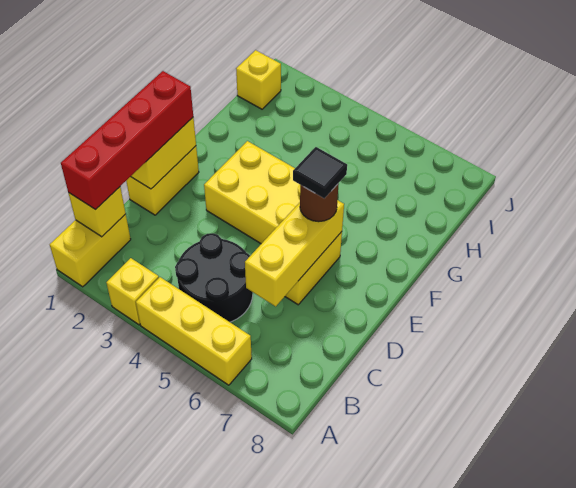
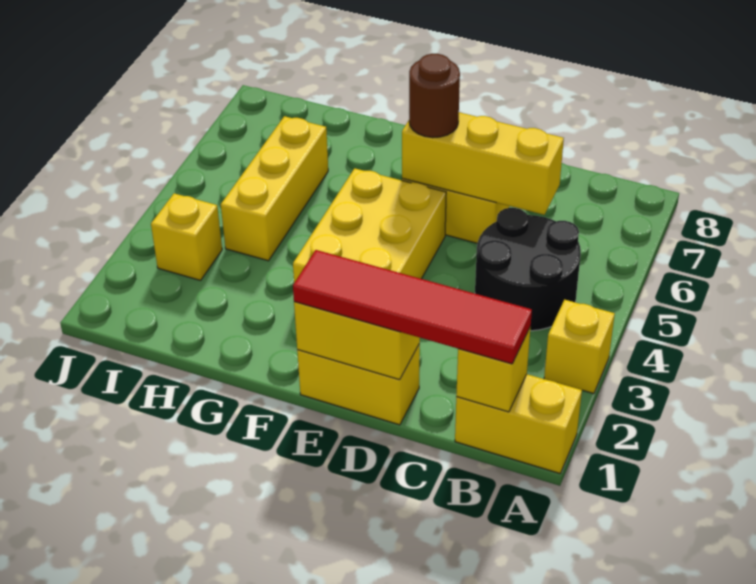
yellow 1x3 brick [136,277,252,385] -> yellow 1x3 brick moved to [221,116,328,261]
red 1x4 brick [61,71,193,210] -> red 1x4 tile [293,250,532,364]
black 1x1 tile [293,147,347,198] -> none
yellow 1x1 brick [236,50,281,109] -> yellow 1x1 brick moved to [151,193,222,280]

